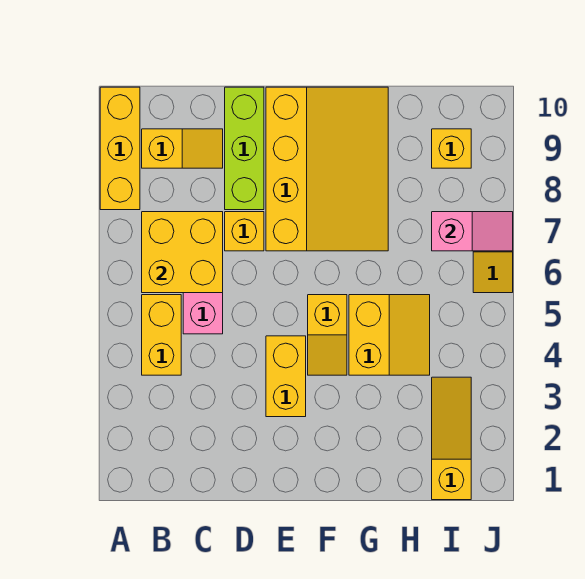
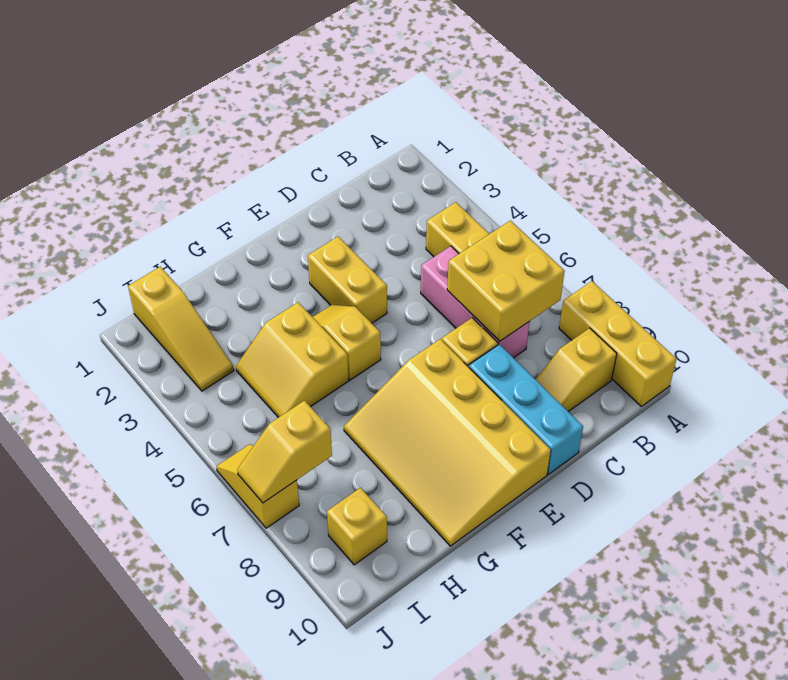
lime 1x3 brick [225,87,264,210] -> cyan 1x3 brick [469,344,583,474]
pink 1x2 slope [432,212,513,251] -> yellow 1x2 slope [237,401,332,503]

